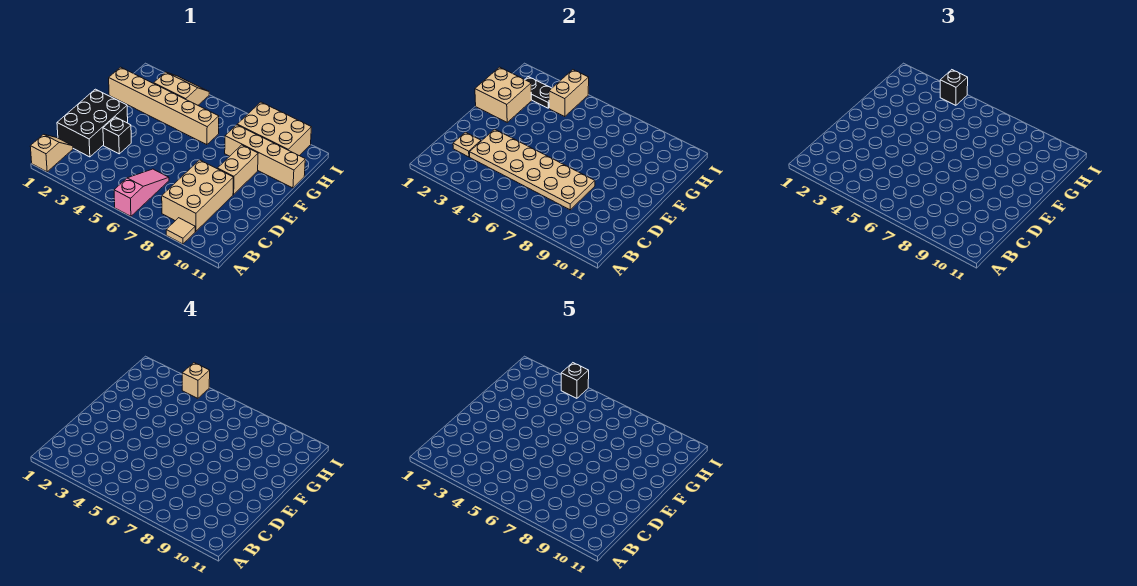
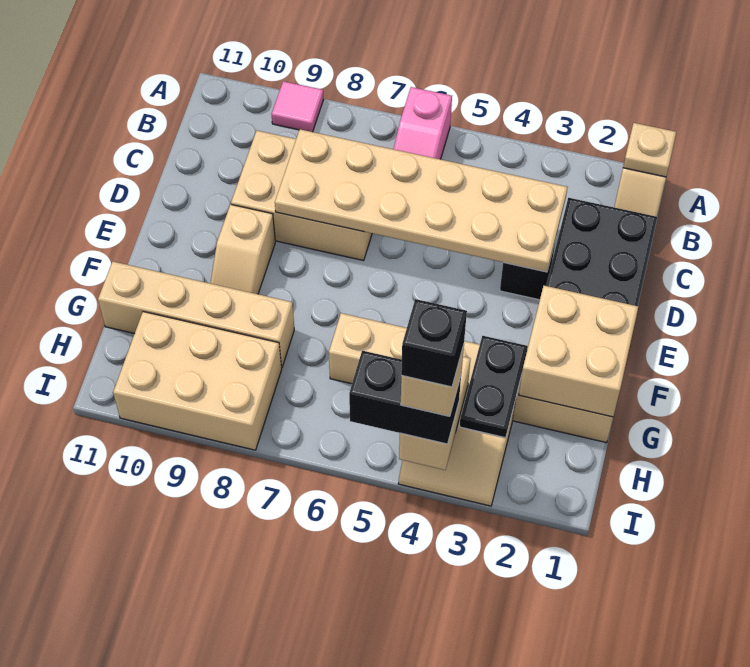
tan 1x1 tile [166,218,195,244] -> pink 1x1 tile [272,81,324,132]
tan 2x3 brick [162,160,233,231] -> tan 2x3 brick turned to [231,130,372,261]
tan 1x1 plate [453,132,481,157] -> tan 1x1 plate moved to [623,123,676,177]
tan 1x2 brick [217,145,258,194] -> tan 1x2 slope [210,204,275,294]
black 1x2 plate [525,77,552,108] -> black 1x2 plate turned to [460,336,528,438]
black 1x1 brick [940,70,968,105] -> black 1x2 brick [349,351,461,444]

